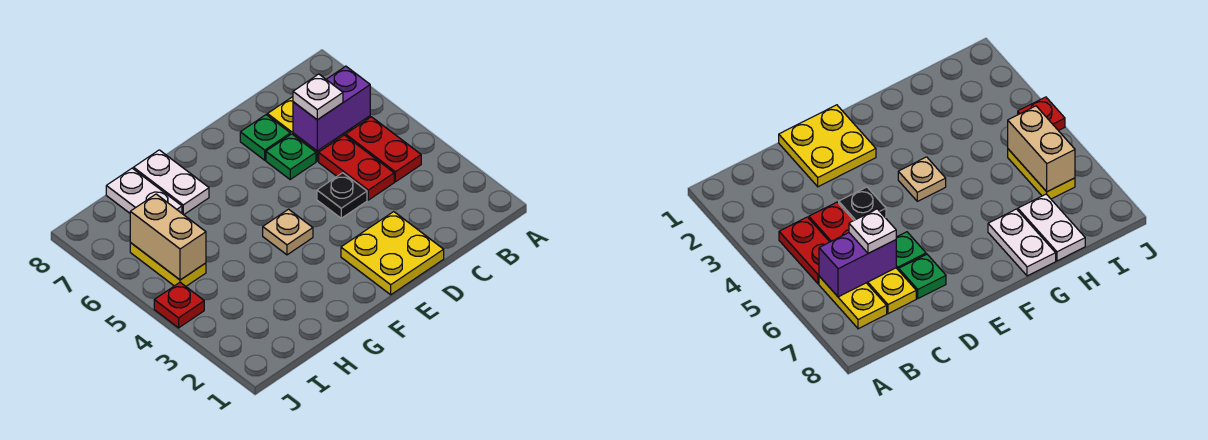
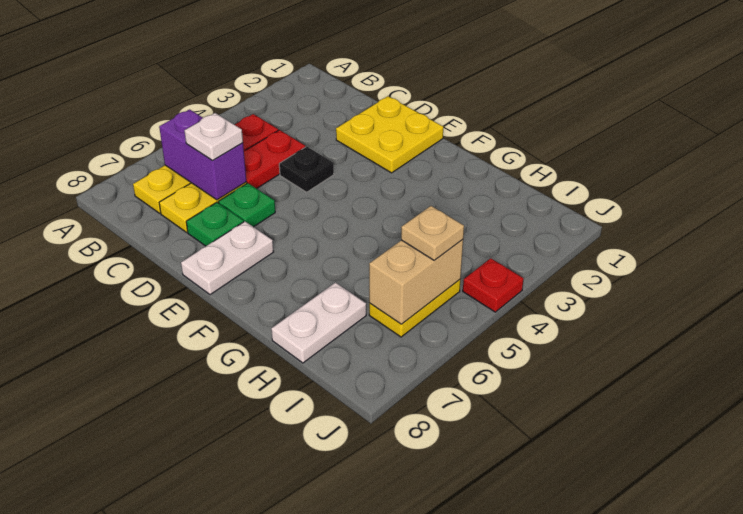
tan 1x1 plate [263,209,313,255] -> tan 1x1 plate moved to [401,206,464,260]
white 1x2 plate [133,150,209,215] -> white 1x2 plate moved to [181,222,273,295]

